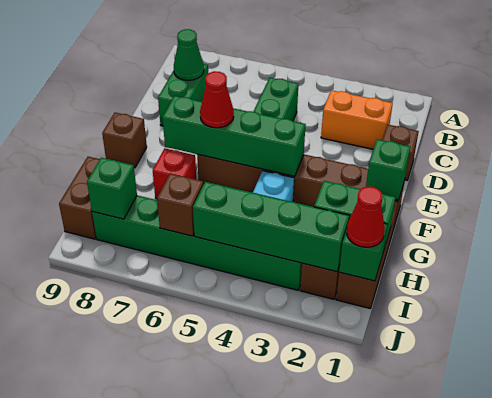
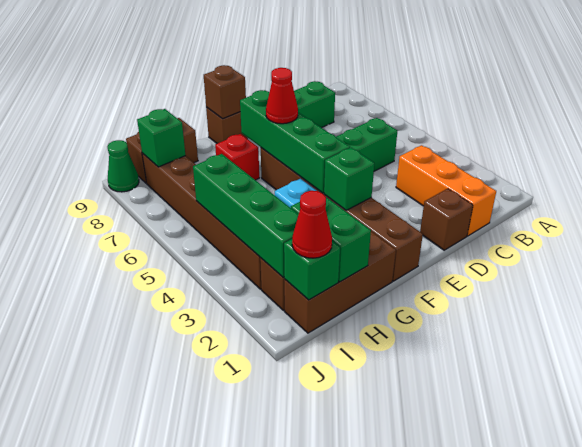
orange 1x2 brick [321,90,393,149] -> orange 1x3 brick [396,145,496,236]
green 1x1 cone [174,29,204,80] -> green 1x1 cone moved to [107,140,139,192]
green 1x1 brick [366,139,410,200] -> green 1x1 brick moved to [324,148,374,210]
green 1x6 brick [92,195,302,290] -> brown 1x6 brick [142,153,261,289]
brown 1x1 brick [157,174,203,236] -> brown 1x1 brick moved to [204,65,246,119]

